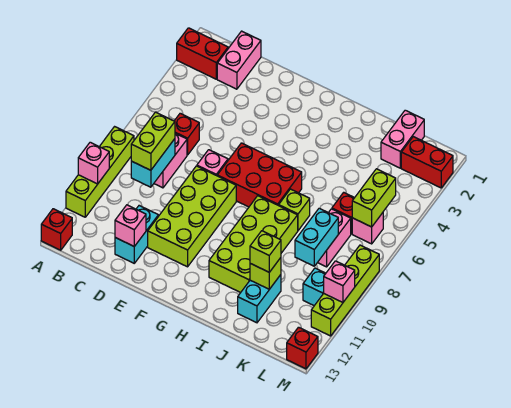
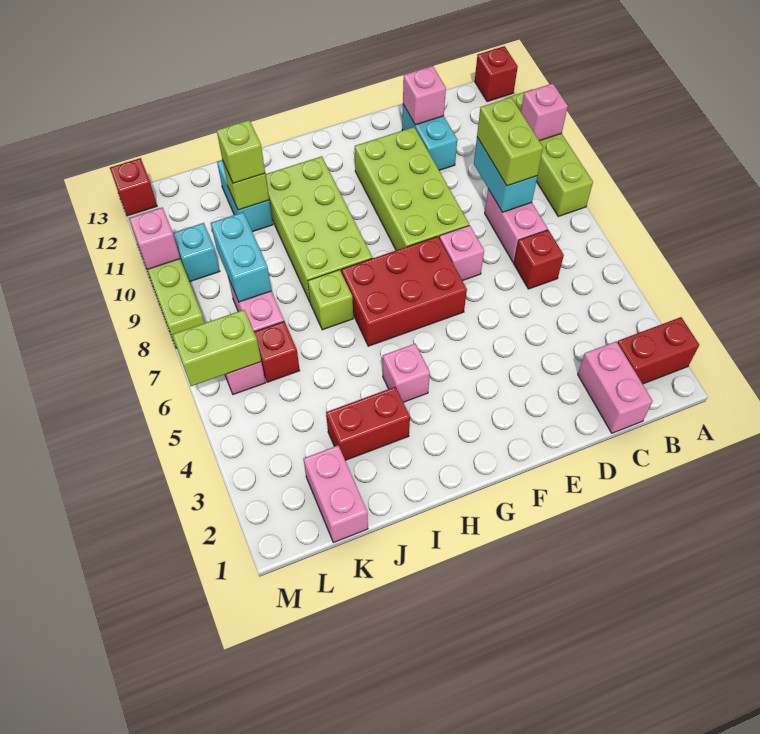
none -> pink 1x1 brick [383,344,430,402]
red 1x2 brick [401,137,453,188] -> red 1x2 brick moved to [326,387,410,460]
lime 1x2 brick [352,169,396,227] -> lime 1x2 brick turned to [172,310,261,386]

